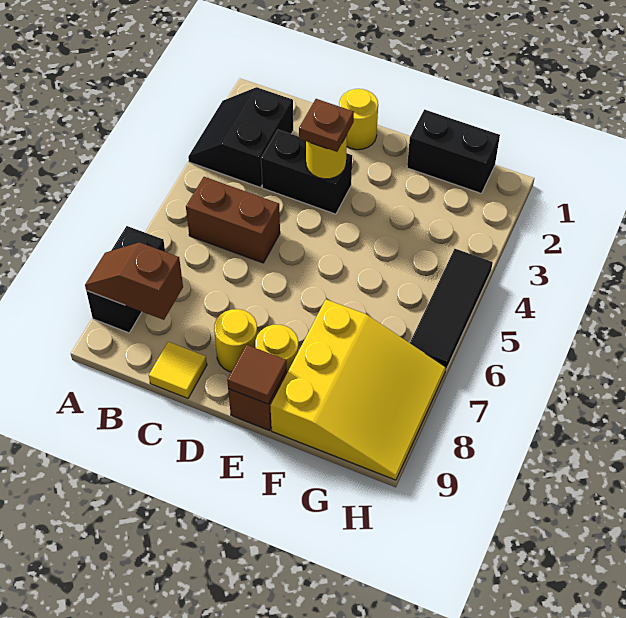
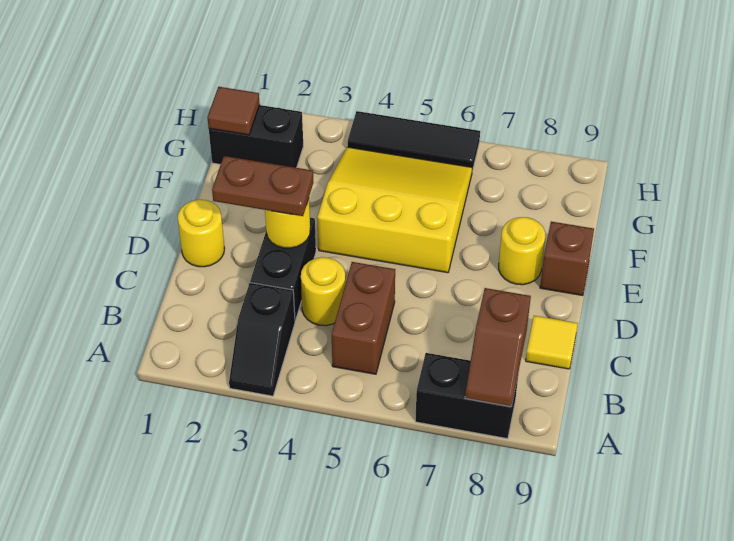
black 2x2 slope [188,87,293,187] -> black 1x2 slope [229,283,295,396]
brown 1x1 plate [299,99,354,152] -> brown 1x2 plate [212,156,313,216]
yellow 1x1 round brick [214,309,257,372] -> yellow 1x1 round brick moved to [301,257,345,326]
brown 1x1 tile [227,345,287,404] -> brown 1x1 tile moved to [207,87,260,135]
black 1x2 brick [407,110,500,193] -> black 1x2 brick turned to [209,105,303,168]
yellow 3x3 slope [270,300,446,480] -> yellow 3x3 slope moved to [317,147,472,273]

